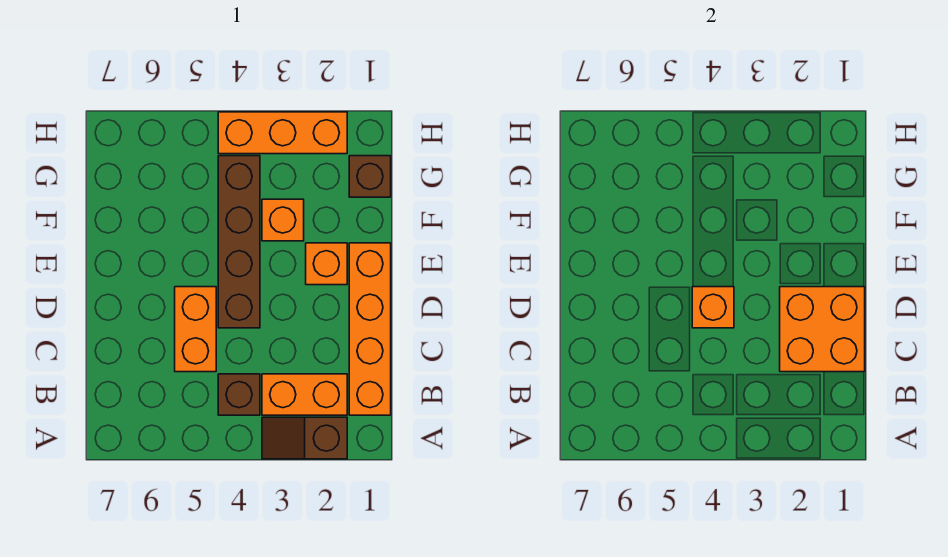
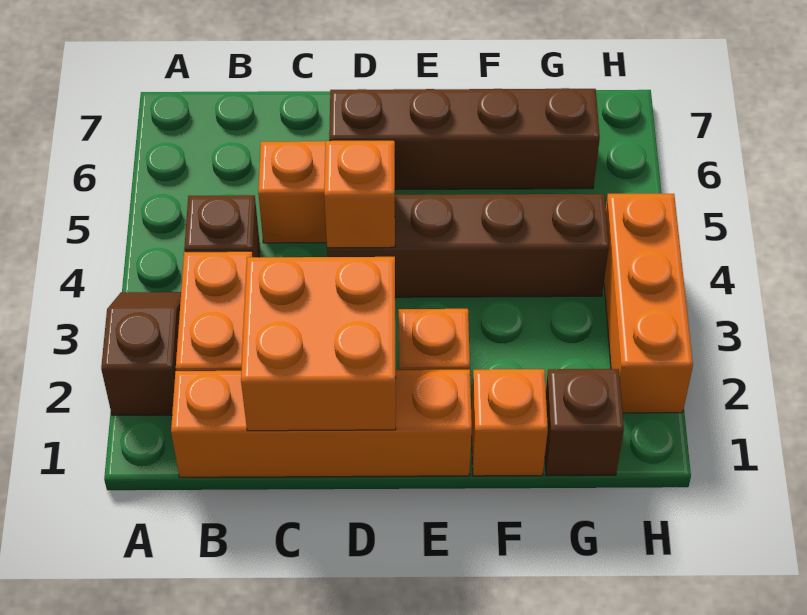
none -> brown 1x4 brick [329,88,600,189]
orange 1x1 brick [262,199,304,241] -> orange 1x1 brick moved to [471,369,548,476]

